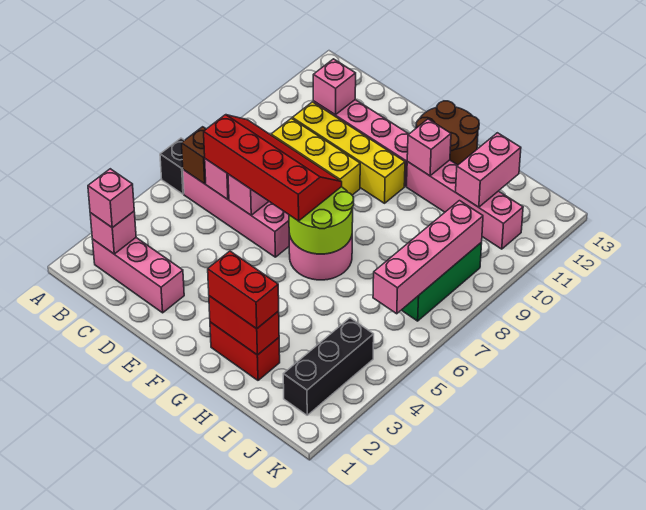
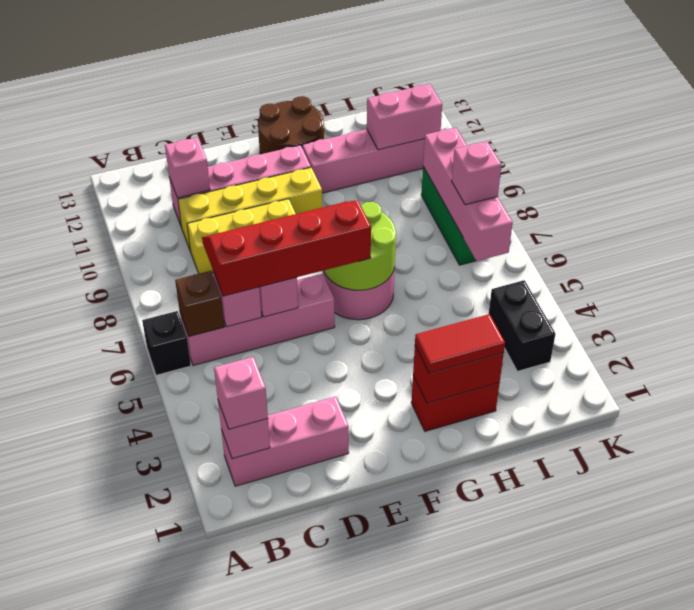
red 1x2 brick [208,251,279,329] -> red 1x2 tile [415,314,505,373]
pink 1x1 brick [407,119,451,176] -> pink 1x1 brick moved to [452,141,502,205]
pink 1x2 brick [456,133,521,207] -> pink 1x2 brick turned to [367,84,442,150]
black 1x3 brick [283,318,374,415] -> black 1x2 brick [489,280,555,371]

